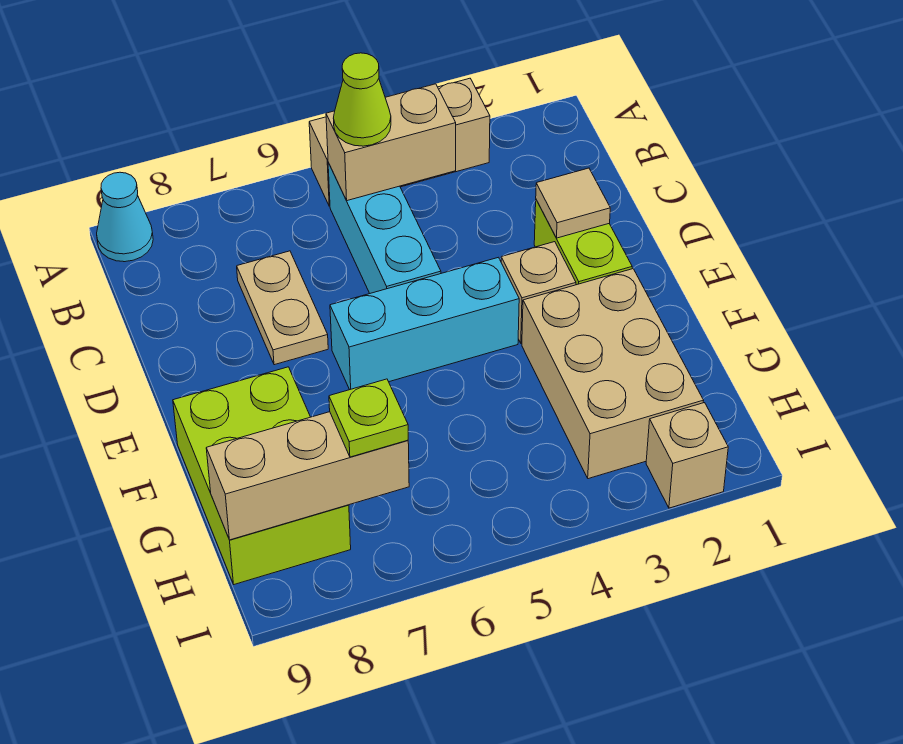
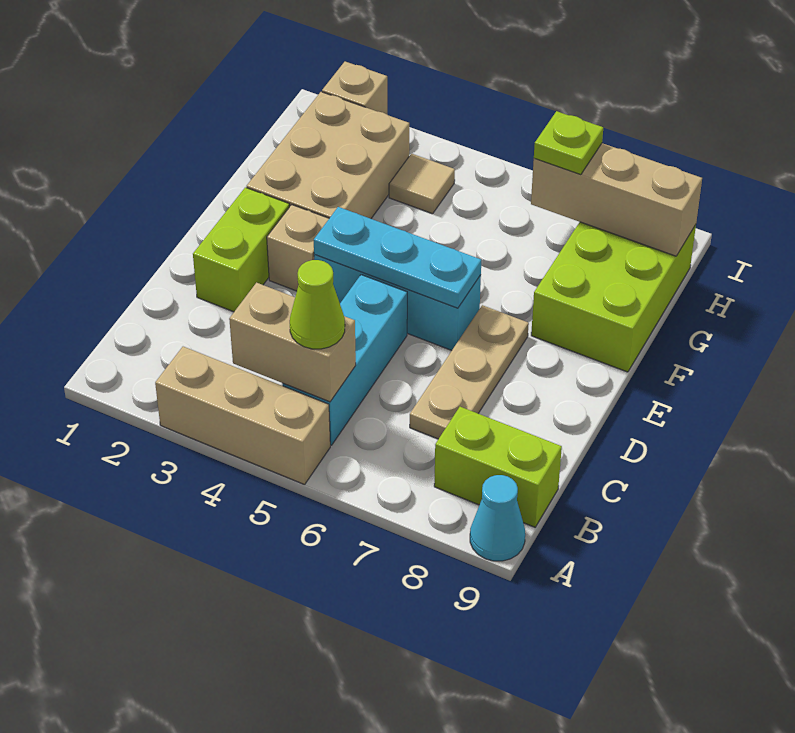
none -> lime 1x2 brick [434,407,562,527]
tan 1x2 plate [237,251,328,365] -> tan 1x3 plate [410,305,529,439]
tan 1x1 tile [536,168,610,238] -> tan 1x1 tile moved to [389,154,455,214]
none -> cyan 1x3 plate [314,207,481,308]

